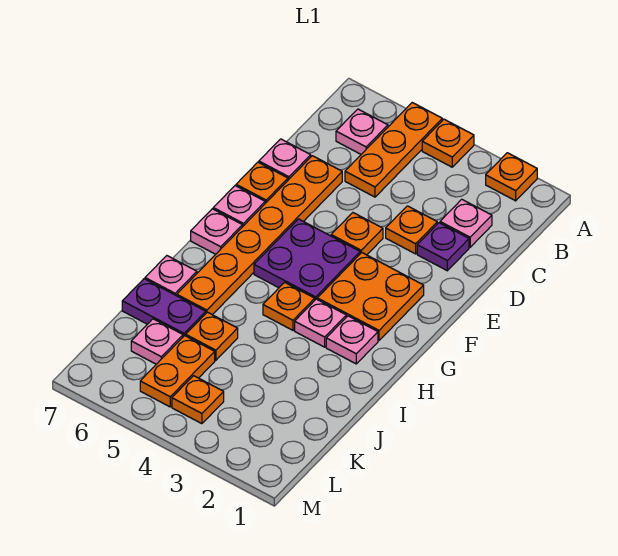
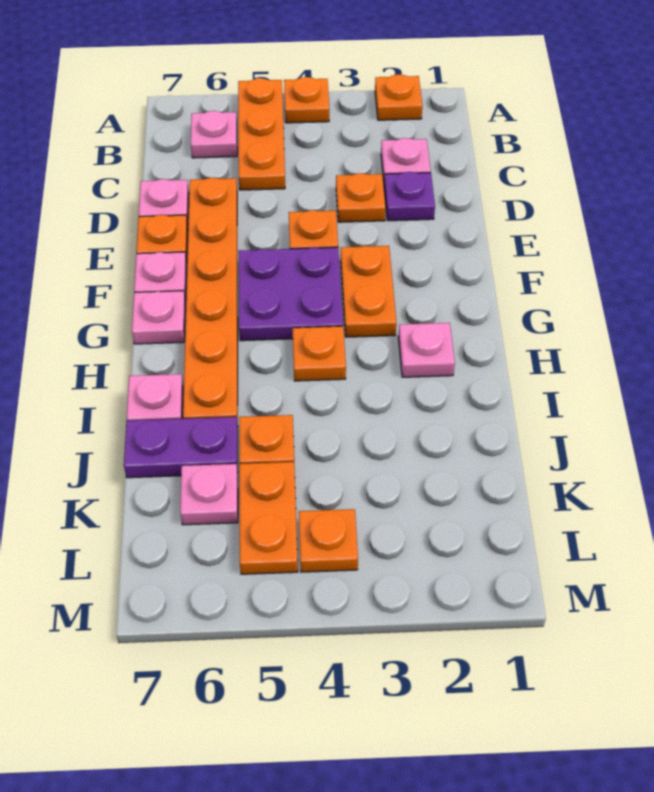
orange 2x2 plate [317,253,424,340] -> orange 1x2 plate [341,246,396,337]
pink 1x1 plate [295,299,346,347] -> none

